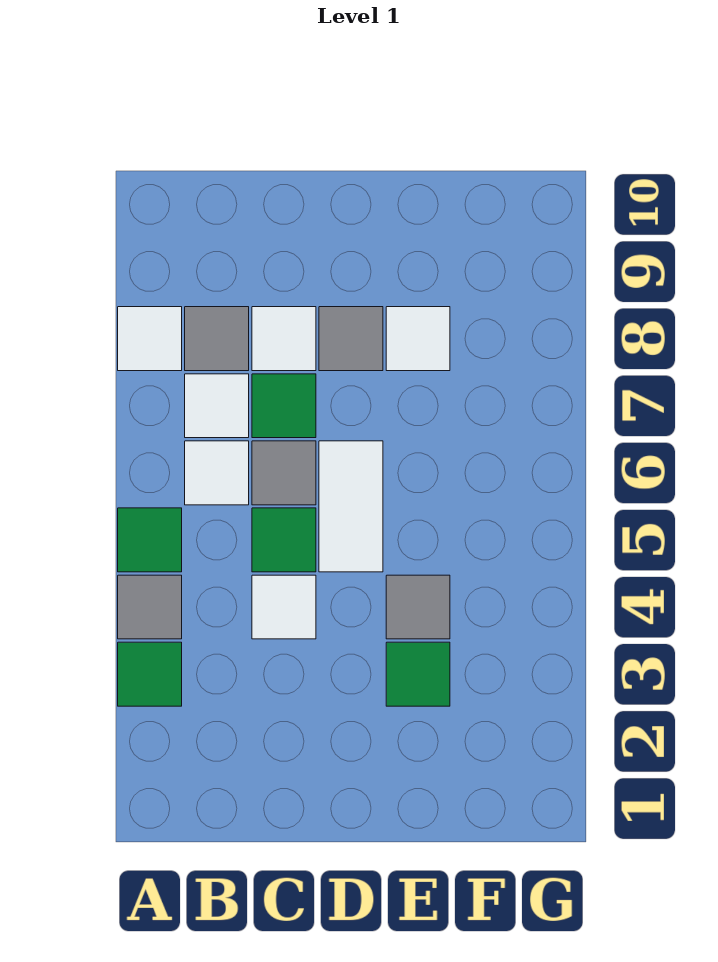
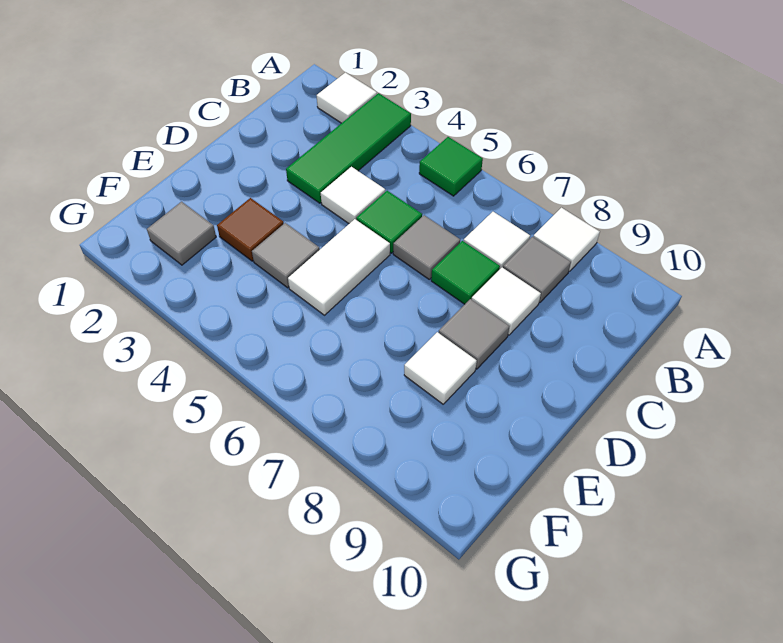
green 1x1 tile [118,642,182,706] -> green 1x3 tile [286,93,411,203]
grey 1x1 tile [118,575,182,639] -> grey 1x1 tile moved to [147,202,216,265]
white 1x1 tile [185,441,249,505] -> white 1x1 tile moved to [317,72,377,123]
white 1x2 tile [319,441,383,572] -> white 1x2 tile turned to [288,219,390,315]
green 1x1 tile [386,642,450,706] -> brown 1x1 tile [217,198,284,261]

